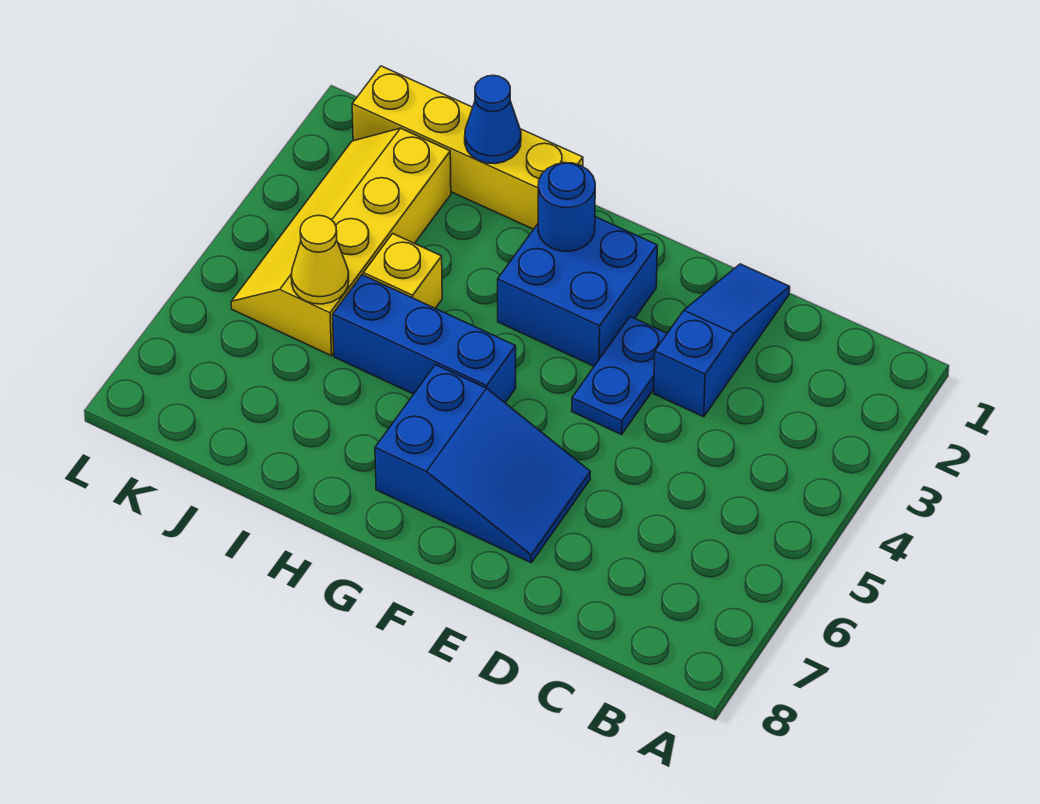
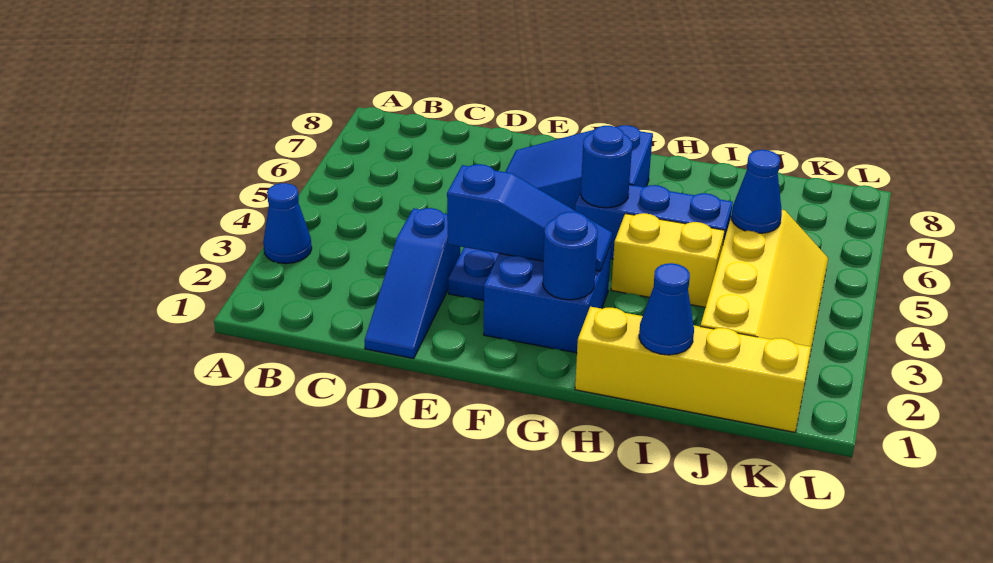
none -> blue 1x1 cone [263,183,312,264]
none -> blue 1x3 slope [447,164,612,271]
none -> blue 1x1 round brick [581,126,632,208]
yellow 1x1 brick [363,234,442,308] -> yellow 1x2 brick [611,213,725,307]
yellow 1x1 cone [291,215,349,304] -> blue 1x1 cone [731,150,782,233]

